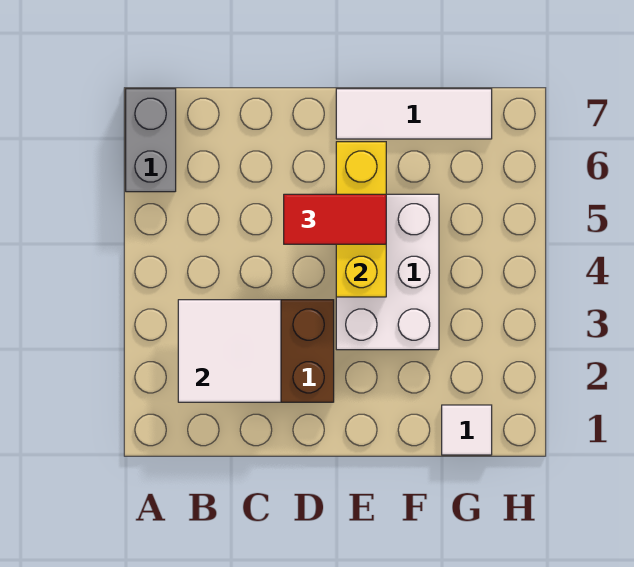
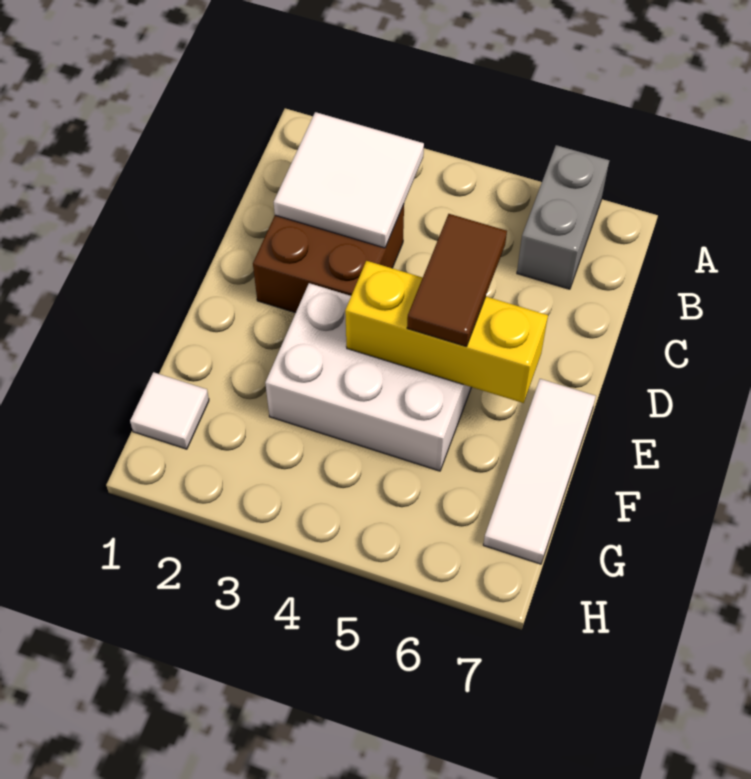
grey 1x2 brick [126,89,176,192] -> grey 1x2 brick turned to [517,145,609,289]
red 1x2 tile [284,194,386,244] -> brown 1x2 tile [407,214,507,347]

